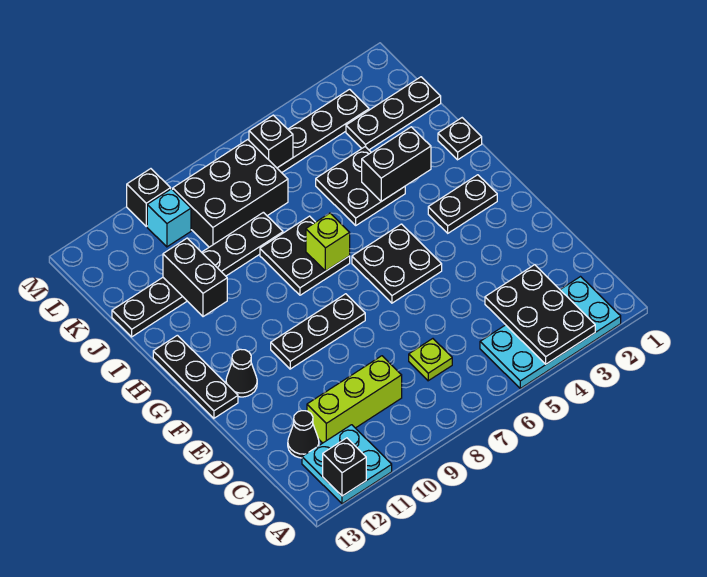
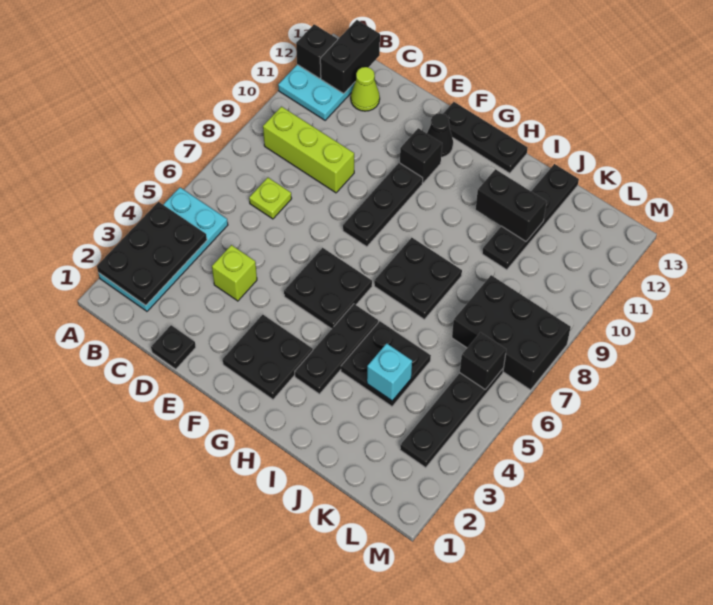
black 2x3 plate [485,265,595,364] -> black 2x3 plate turned to [97,202,207,305]
lime 1x3 brick [307,356,402,443] -> lime 1x3 brick turned to [263,107,354,193]
black 1x1 cone [288,411,319,458] -> lime 1x1 cone [351,67,380,111]
black 1x2 plate [428,175,497,233] -> black 2x2 plate [223,315,313,399]
lime 1x1 brick [306,213,350,271] -> lime 1x1 brick moved to [212,245,257,301]
black 1x1 plate [438,118,482,160] -> black 1x1 plate moved to [151,325,196,369]
black 1x2 brick [362,127,431,201] -> black 1x2 brick moved to [320,20,380,93]
black 1x6 plate [112,212,283,337] -> black 1x4 plate [482,164,579,270]
black 1x3 plate [346,77,441,150] -> black 1x3 plate moved to [295,304,378,394]
black 2x3 brick [173,140,288,247] -> black 2x3 brick turned to [452,275,571,390]
cyan 1x1 brick [147,189,191,247] -> cyan 1x1 brick moved to [367,343,412,401]
black 1x1 brick [127,169,171,226] -> black 1x1 brick moved to [400,128,442,183]

